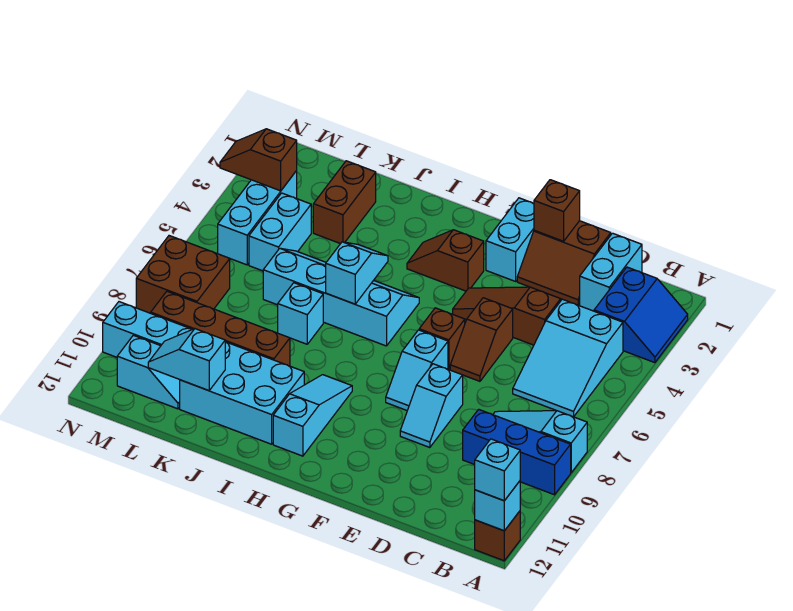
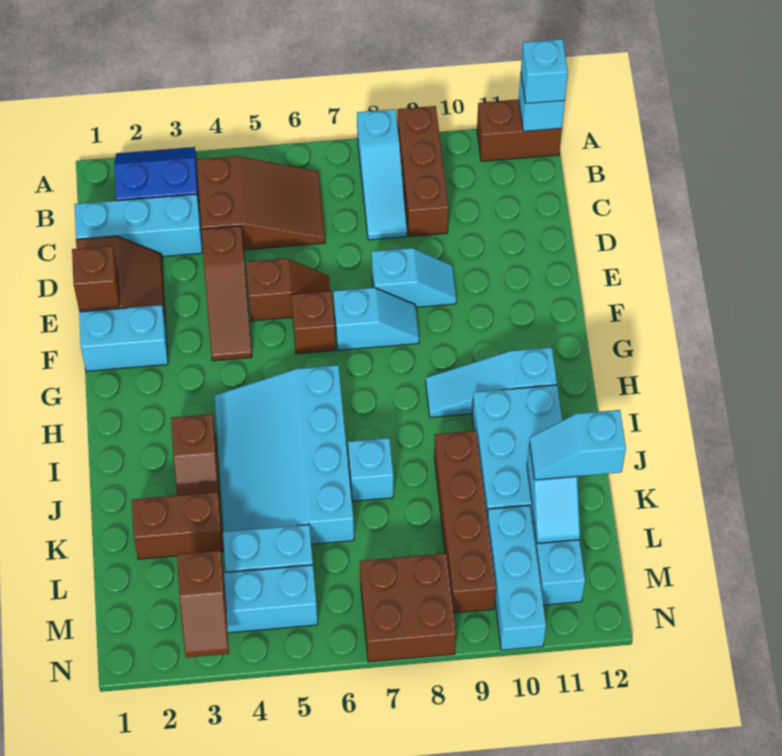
blue 1x3 brick [463,409,571,495] -> brown 1x3 brick [397,106,449,236]
brown 1x1 brick [475,511,520,561] -> brown 1x2 brick [477,99,562,161]
cyan 2x3 slope [513,299,623,417] -> brown 2x3 slope [197,156,325,250]
cyan 1x2 brick [580,233,642,311] -> cyan 1x3 brick [74,194,202,257]
brown 1x2 slope [407,230,484,291] -> brown 1x2 slope moved to [171,414,221,510]
cyan 2x4 slope [263,248,419,346] -> cyan 3x4 slope [214,365,354,544]
cyan 1x2 slope [326,242,388,304] -> cyan 1x2 slope moved to [529,410,626,480]

